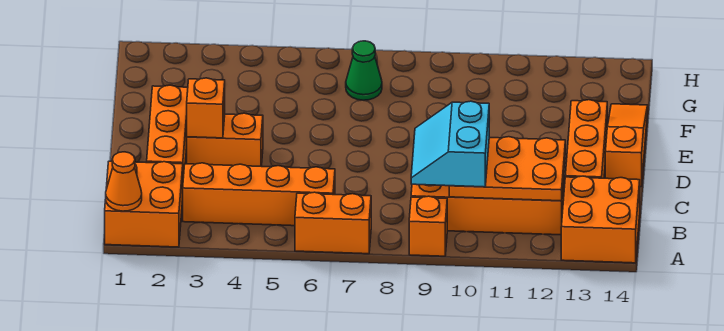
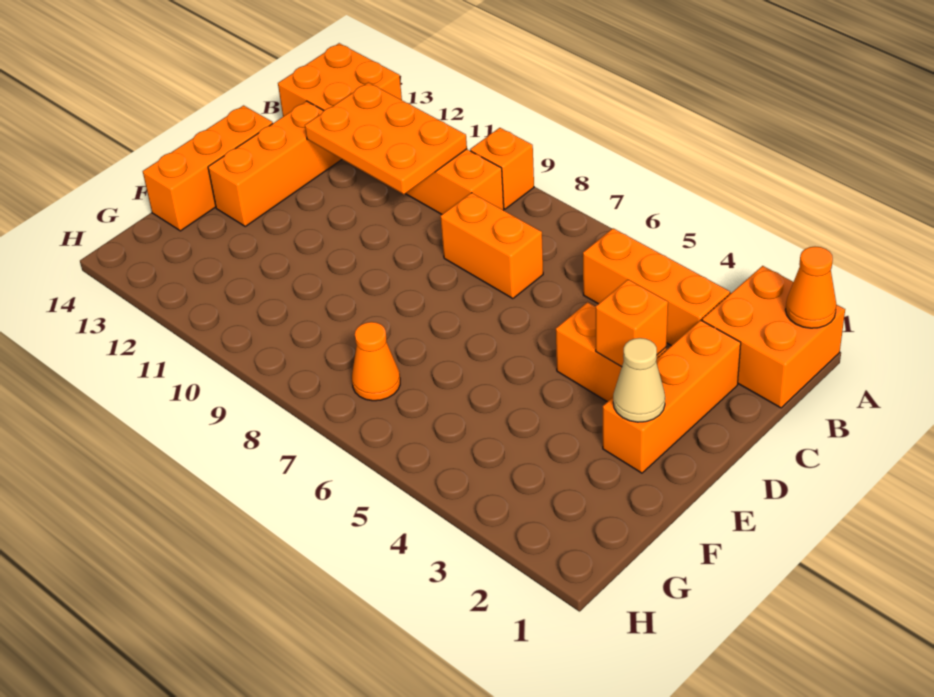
orange 1x2 brick [295,192,371,254] -> orange 1x2 brick moved to [440,193,543,299]
orange 1x4 brick [183,163,335,226] -> orange 1x3 brick [583,228,730,346]
cyan 2x2 slope [411,101,489,187] -> none
orange 1x3 slope [605,104,648,187] -> orange 1x3 brick [143,105,273,231]
none -> tan 1x1 cone [613,338,665,422]
green 1x1 cone [346,41,382,100] -> orange 1x1 cone [352,322,400,401]

